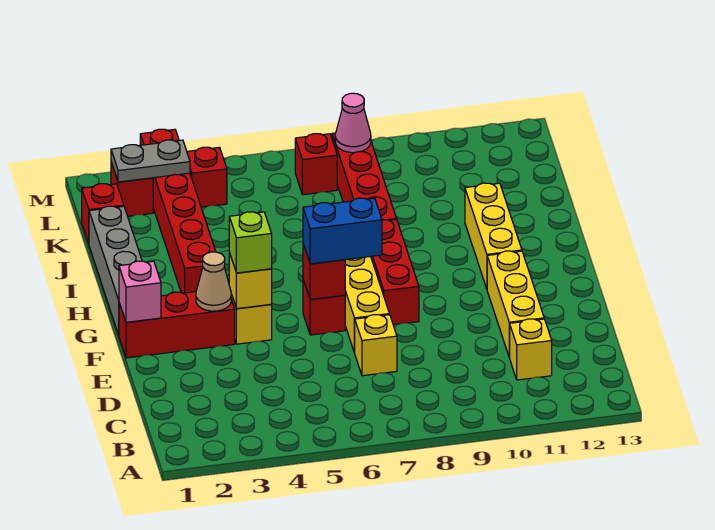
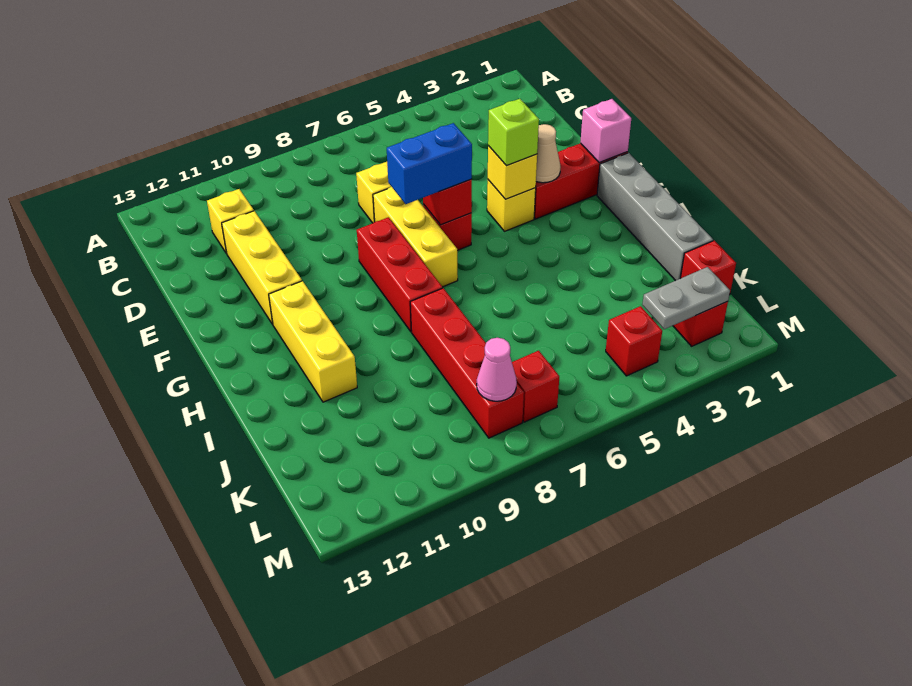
red 1x6 brick [140,129,216,293] -> none

